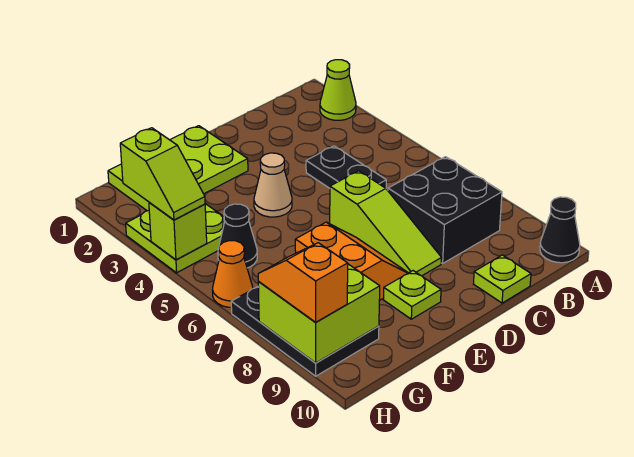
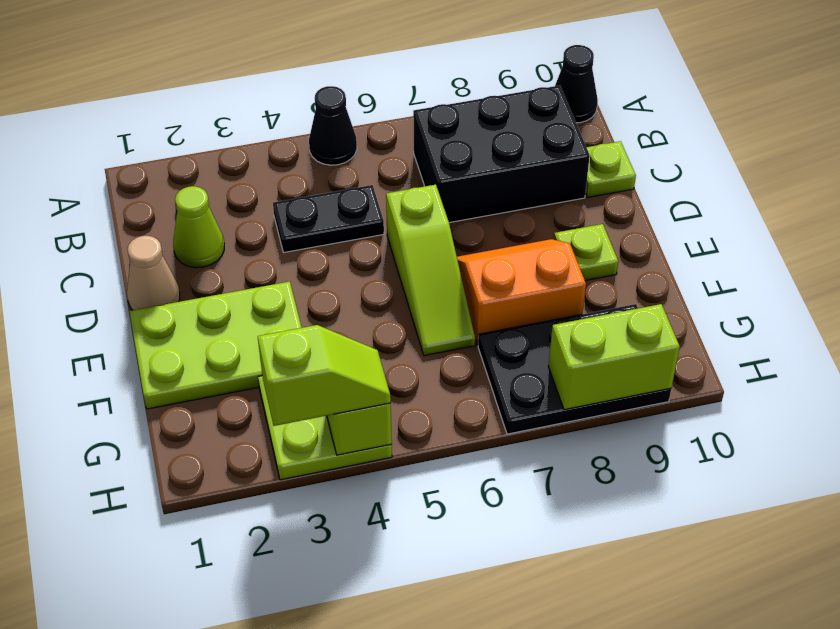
lime 1x1 cone [320,60,356,120] -> lime 1x1 cone moved to [173,186,224,268]
black 2x2 brick [388,157,502,263] -> black 2x3 brick [413,85,590,223]
lime 1x3 slope [330,171,442,276] -> lime 1x3 slope turned to [386,185,475,356]
lime 2x3 plate [108,126,248,211] -> lime 2x3 plate turned to [129,281,302,409]
tan 1x1 cone [254,153,292,217] -> tan 1x1 cone moved to [127,236,180,310]
black 1x1 cone [218,204,257,268] -> black 1x1 cone moved to [309,86,357,165]
lime 2x2 brick [258,264,380,363] -> lime 1x2 brick [548,304,680,410]
orange 1x1 cone [213,241,253,307] -> none
orange 1x2 slope [258,243,348,322] -> none

